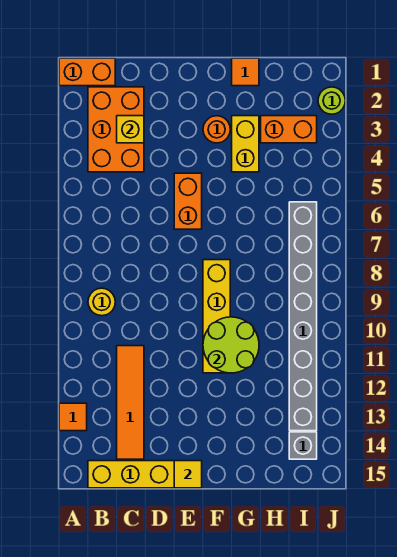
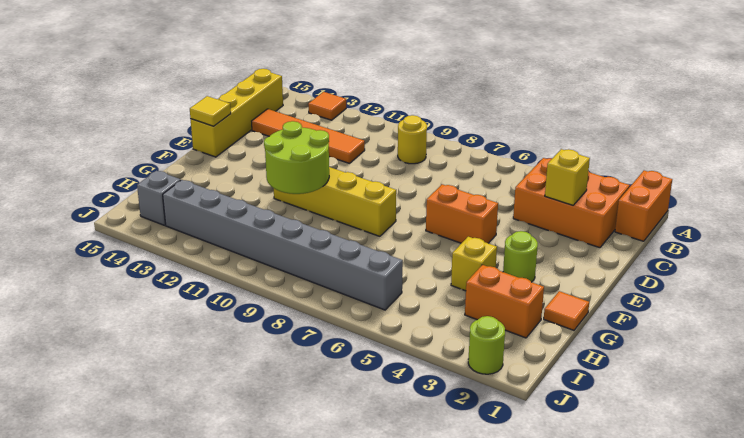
orange 1x1 round brick [203,116,230,143] -> lime 1x1 round brick [503,231,538,282]
yellow 1x2 brick [232,116,259,172] -> yellow 1x1 brick [451,237,497,291]
orange 1x2 brick [261,116,317,143] -> orange 1x2 brick turned to [465,265,544,338]

